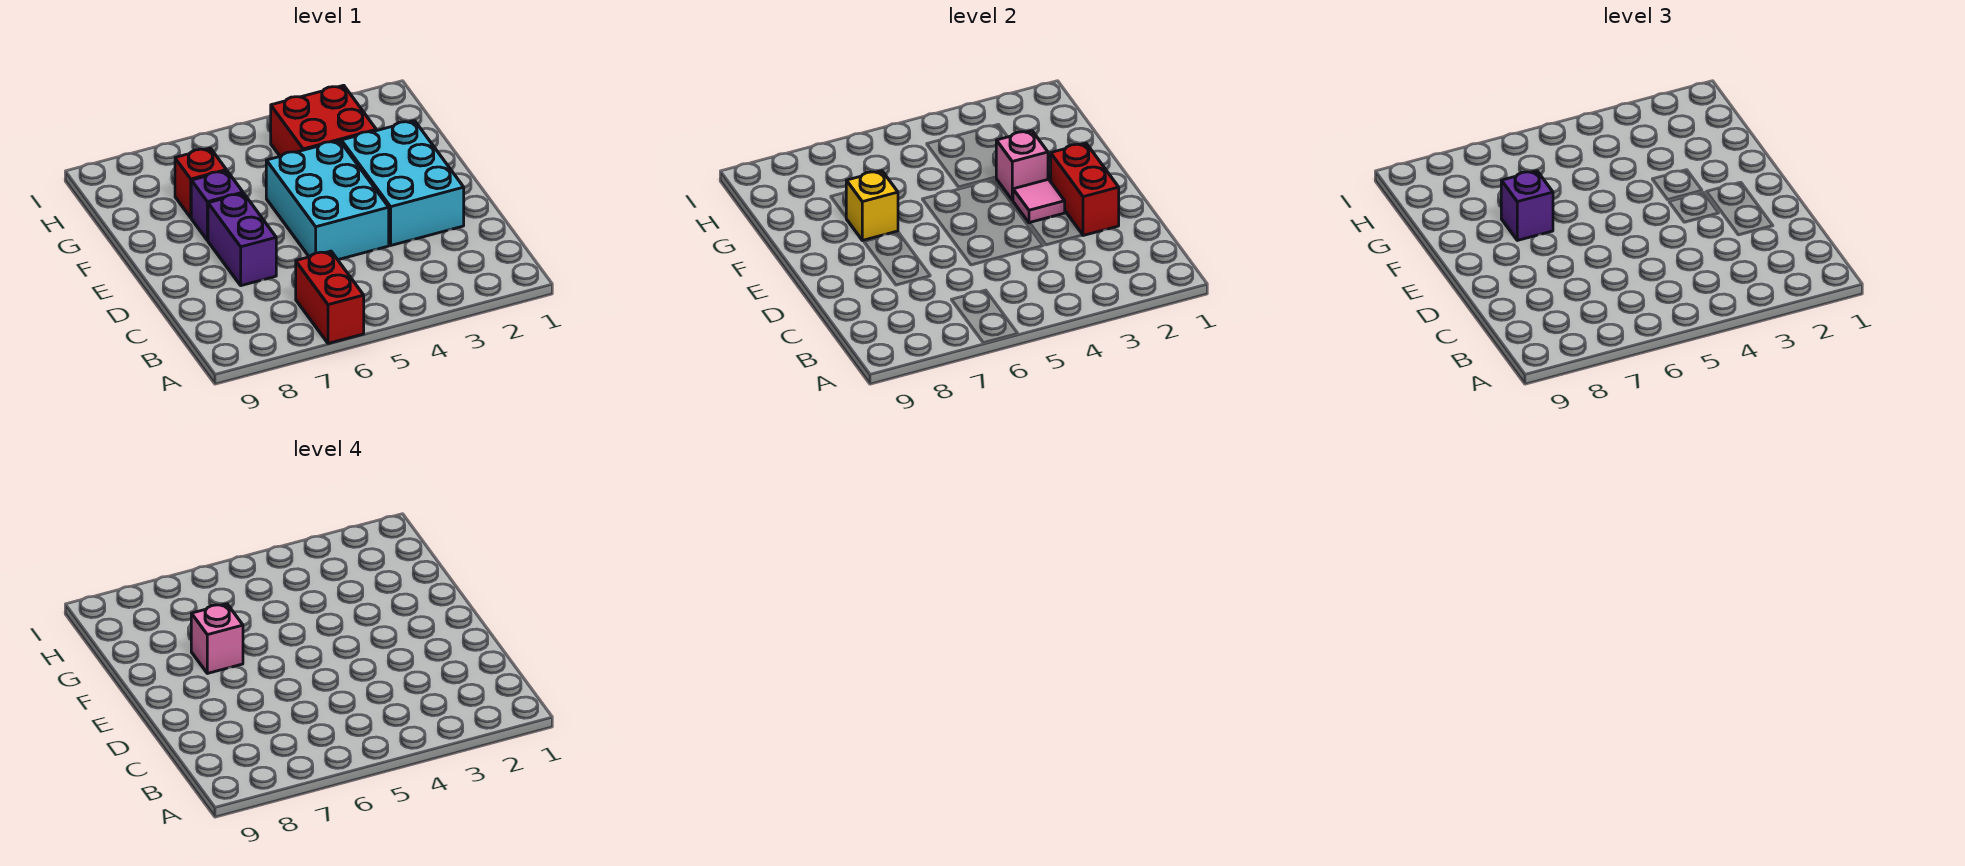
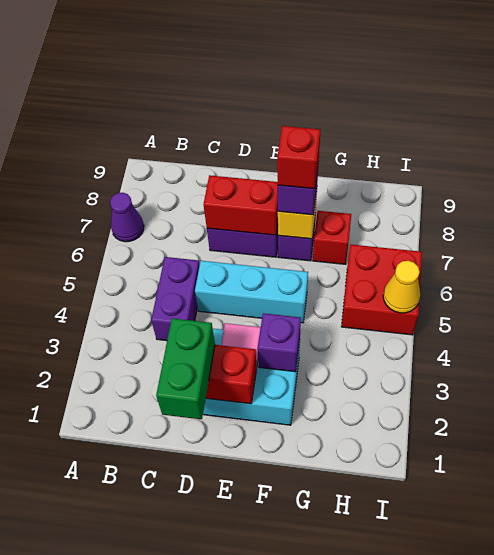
red 1x2 brick [296,251,364,343] -> red 1x2 brick moved to [204,175,278,235]
none -> purple 1x1 cone [110,193,144,242]
none -> purple 1x2 brick [151,257,200,341]
none -> green 1x2 brick [156,318,215,419]
cyan 2x3 brick [266,141,389,259] -> cyan 1x3 brick [195,261,308,323]
pink 1x1 brick [996,131,1048,200] -> purple 1x1 brick [258,313,301,372]
pink 1x1 brick [191,604,243,673] -> red 1x1 brick [277,126,320,189]
red 2x2 brick [271,85,376,156] -> red 2x2 brick moved to [341,244,422,335]
none -> yellow 1x1 cone [383,261,420,313]

